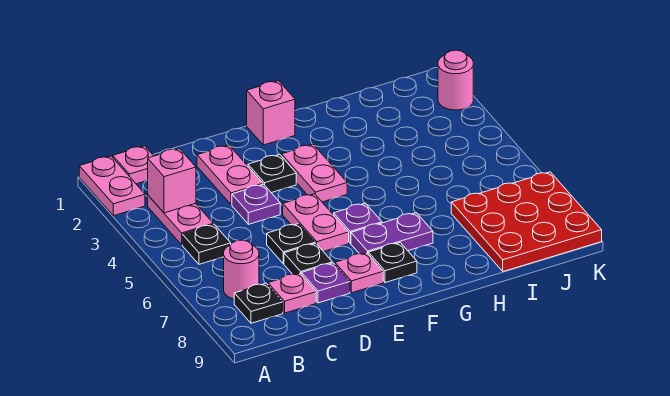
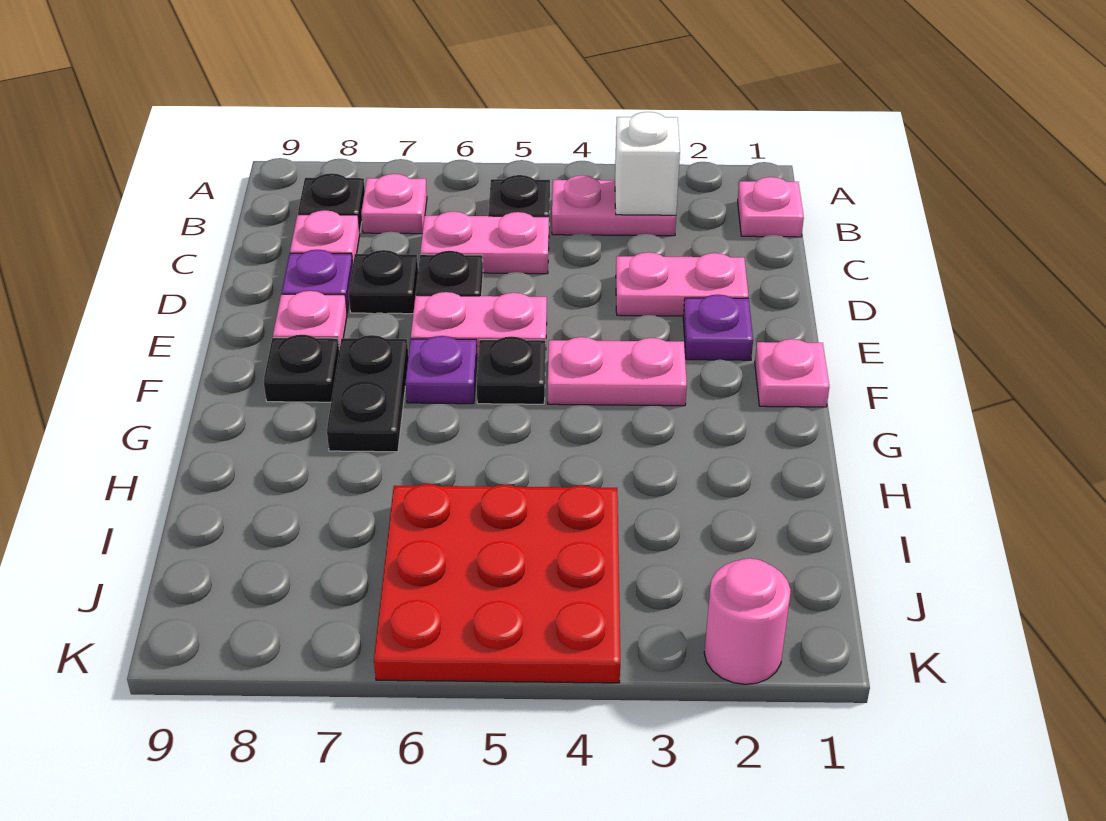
pink 1x2 plate [79,156,145,216] -> pink 1x2 plate moved to [420,212,549,274]
pink 1x1 brick [148,148,196,213] -> white 1x1 brick [615,112,680,215]
pink 1x1 round brick [224,240,259,299] -> pink 1x1 plate [361,174,427,234]
purple 1x1 plate [232,184,280,224] -> purple 1x1 plate moved to [683,294,753,360]
black 1x1 plate [248,154,296,193] -> black 1x1 plate moved to [477,336,546,404]
pink 1x1 brick [247,81,295,145] -> pink 1x1 plate [755,339,829,407]
purple 1x2 plate [351,213,433,254] -> black 1x2 plate [327,335,408,452]
red 3x3 plate [451,172,602,272] -> red 3x3 plate moved to [374,484,620,683]

